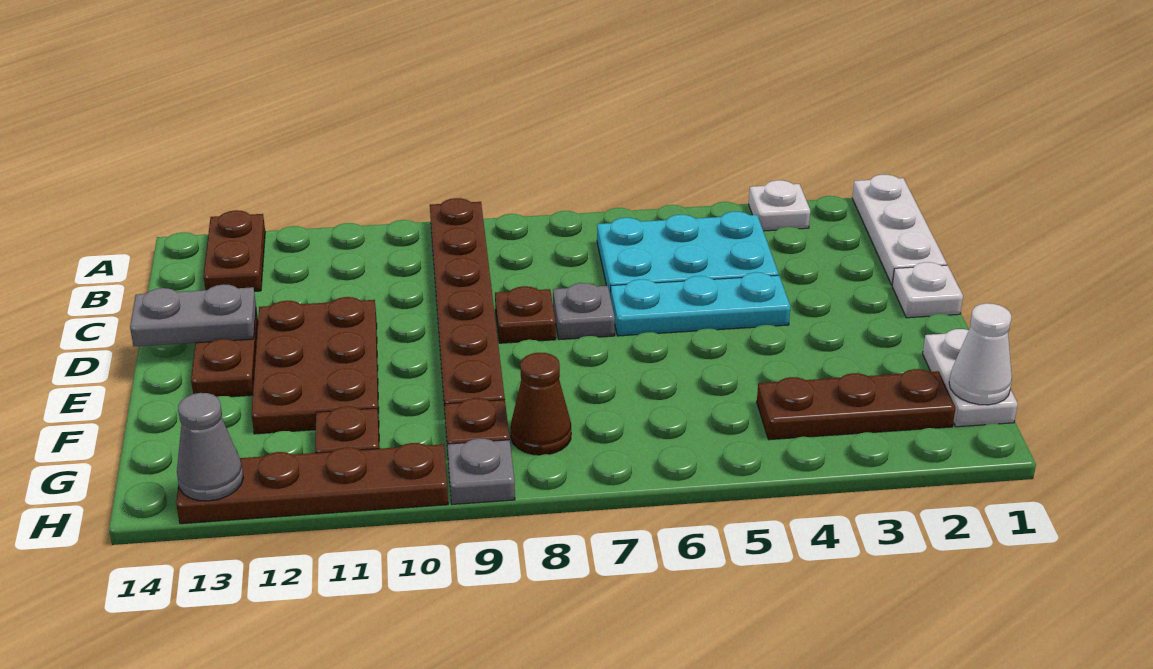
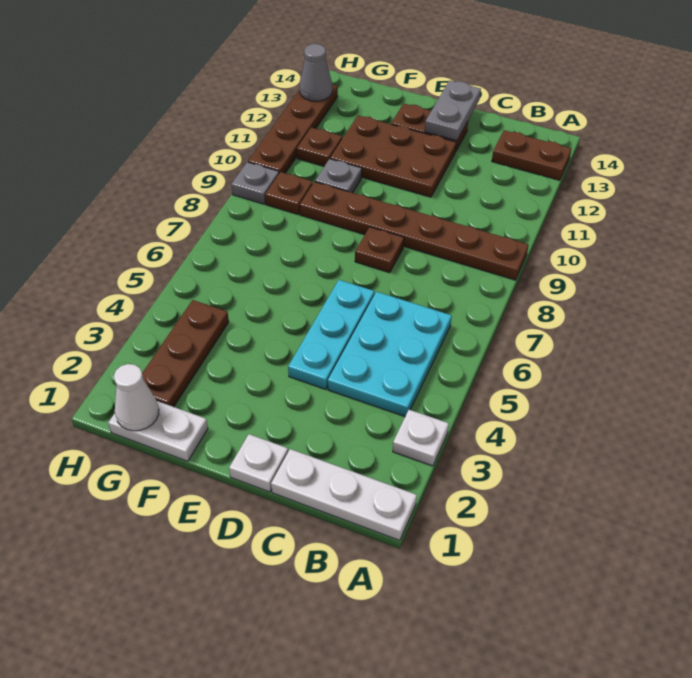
grey 1x1 plate [553,283,615,340] -> grey 1x1 plate moved to [315,159,362,193]
brown 1x1 cone [511,353,571,455] -> none

